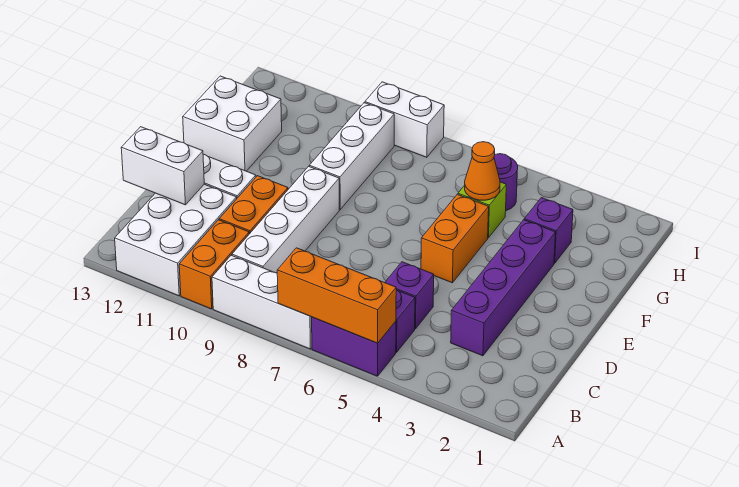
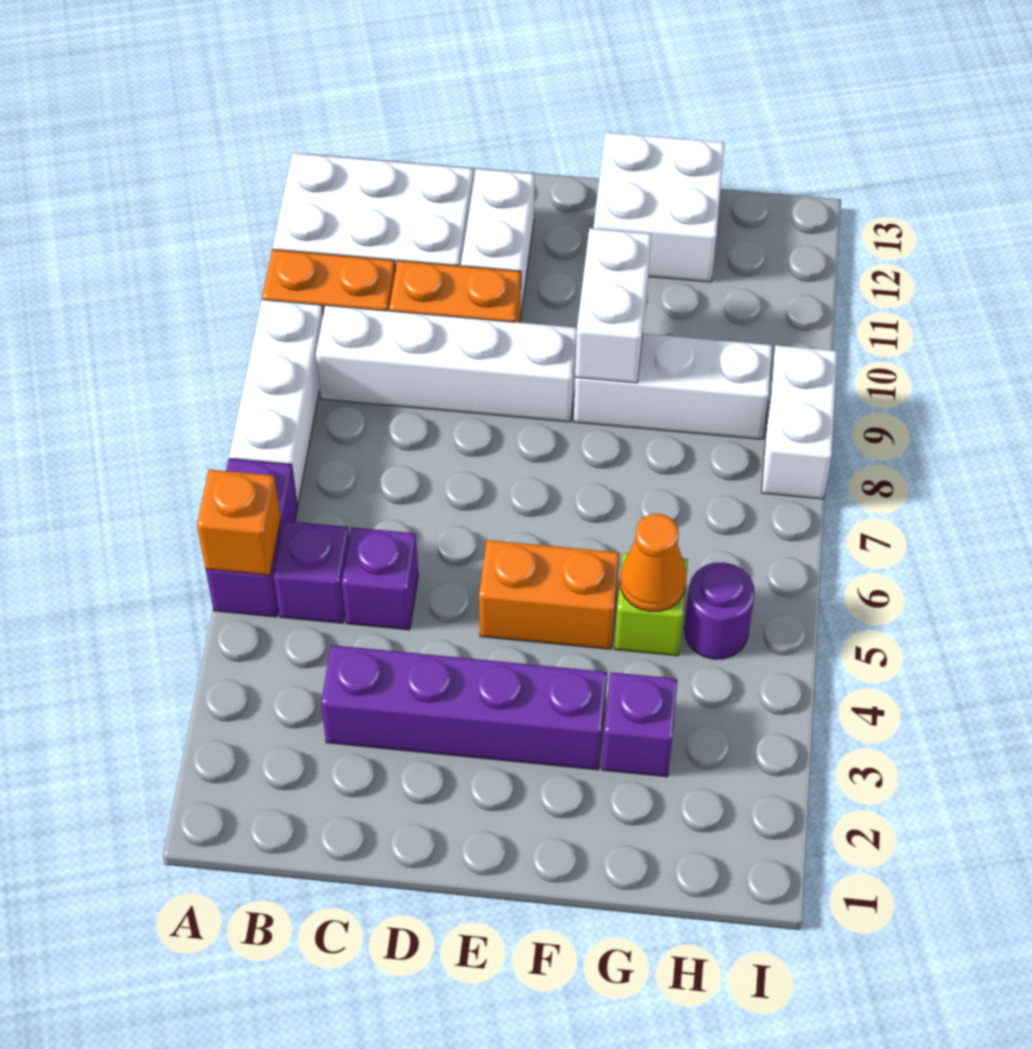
orange 1x3 brick [277,248,396,343] -> orange 1x1 brick [197,469,281,575]
white 1x2 brick [121,127,204,205] -> white 1x2 brick moved to [575,229,651,383]

